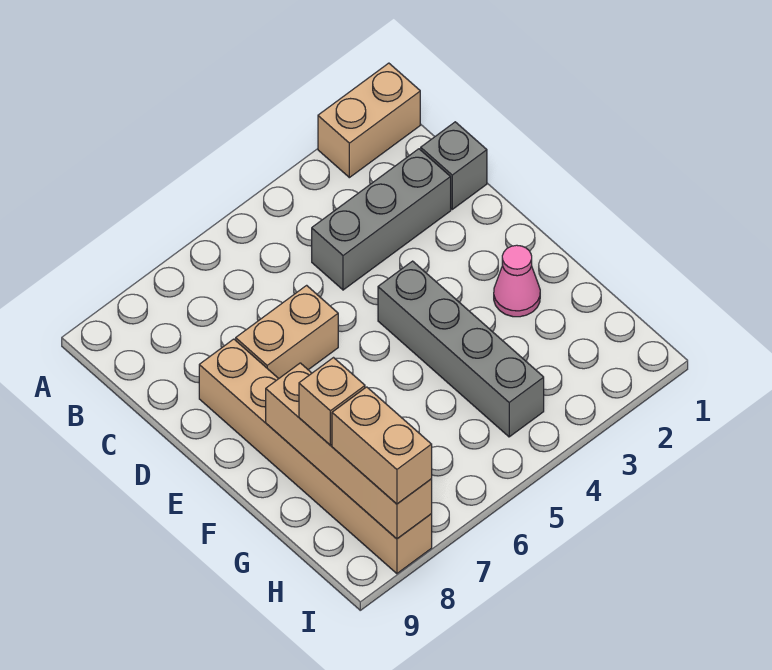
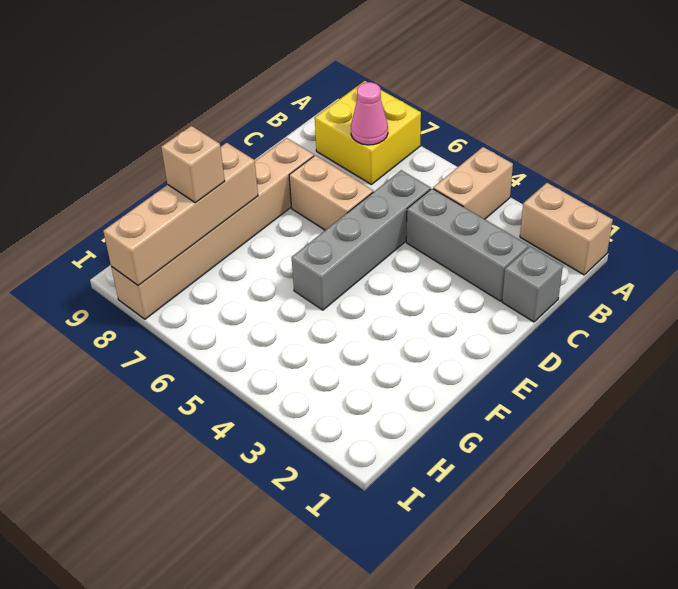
none -> yellow 2x2 brick [315,81,421,184]
grey 1x4 brick [378,261,544,437] -> grey 1x4 brick moved to [292,170,431,310]
pink 1x1 cone [494,245,540,317] -> pink 1x1 cone moved to [351,82,388,145]
tan 1x2 brick [332,387,432,504] -> tan 1x2 brick moved to [433,147,513,219]

